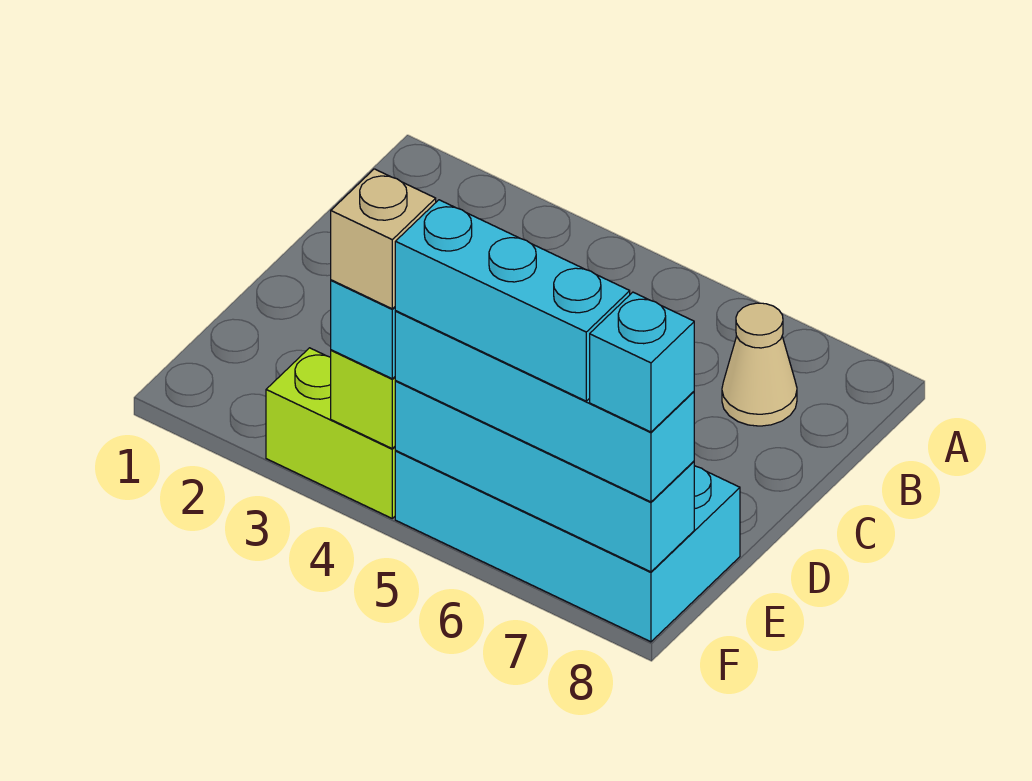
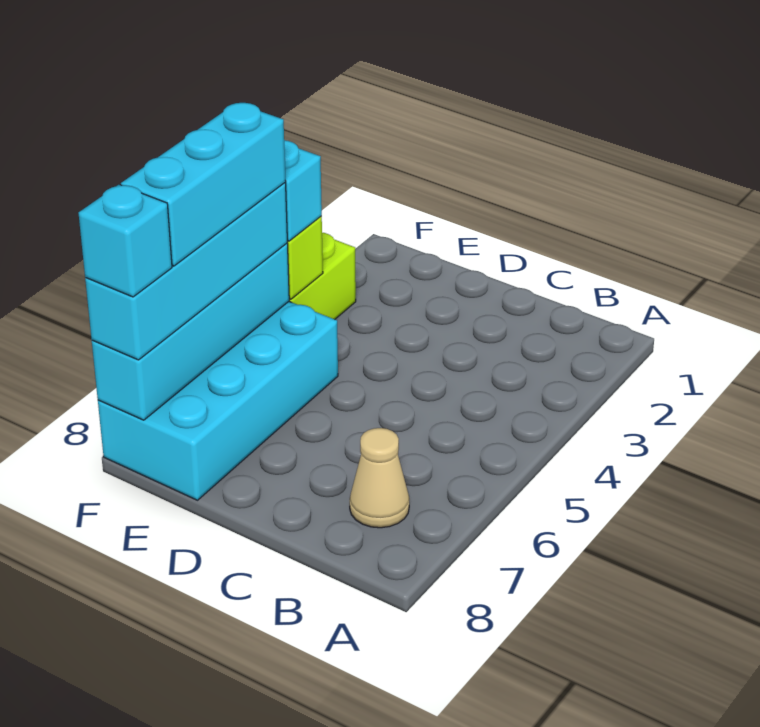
tan 1x1 brick [331,169,436,309] -> none

